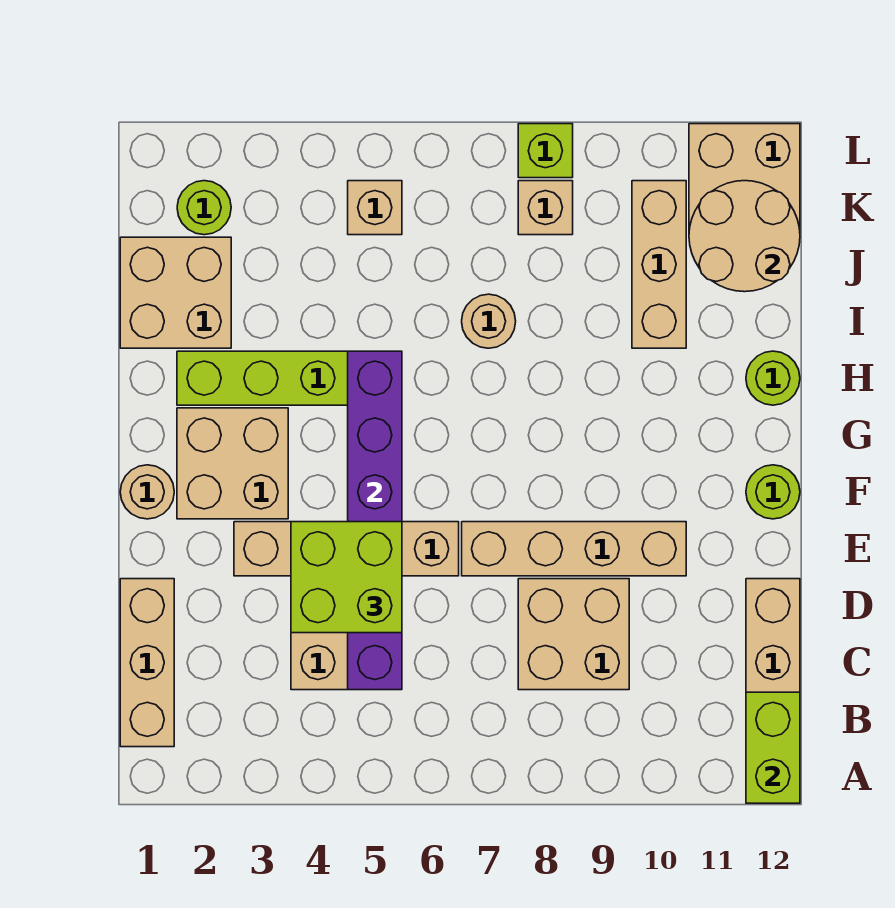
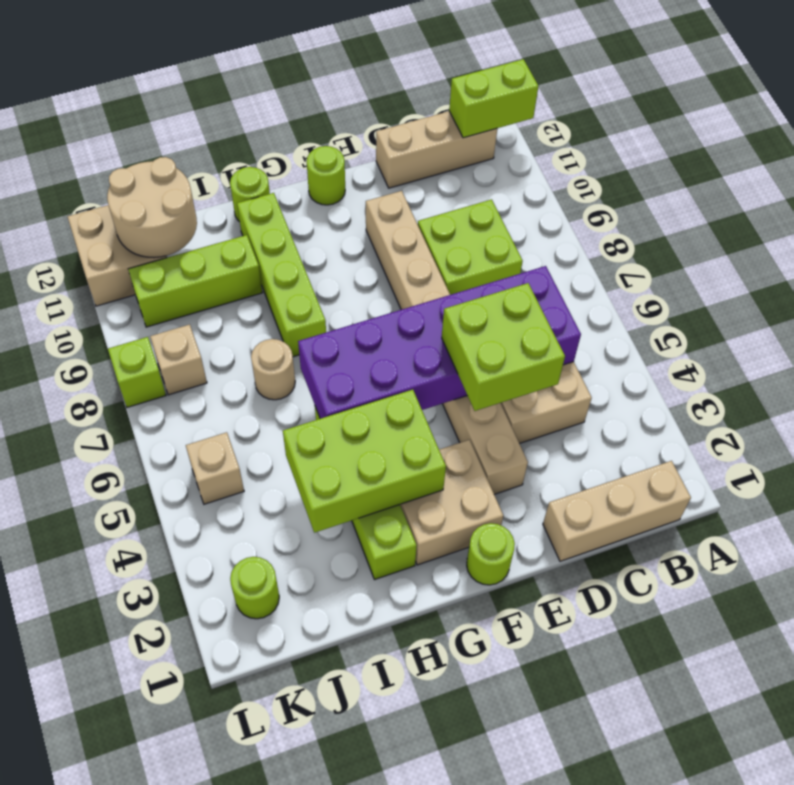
purple 1x6 brick [348,351,402,690] -> purple 2x6 brick [298,266,581,419]
tan 2x2 brick [518,579,629,690] -> lime 2x2 brick [418,199,523,295]
tan 1x1 round brick [120,465,174,519] -> lime 1x1 round brick [467,523,515,585]
none -> lime 2x3 brick [283,390,446,533]
none -> lime 1x4 brick [237,193,326,357]
tan 2x2 brick [120,237,231,348] -> none
tan 1x3 brick [632,181,686,348] -> lime 1x3 brick [128,235,262,327]

